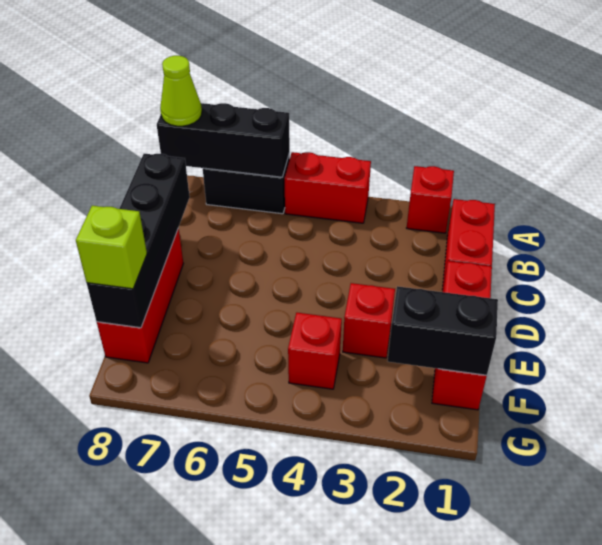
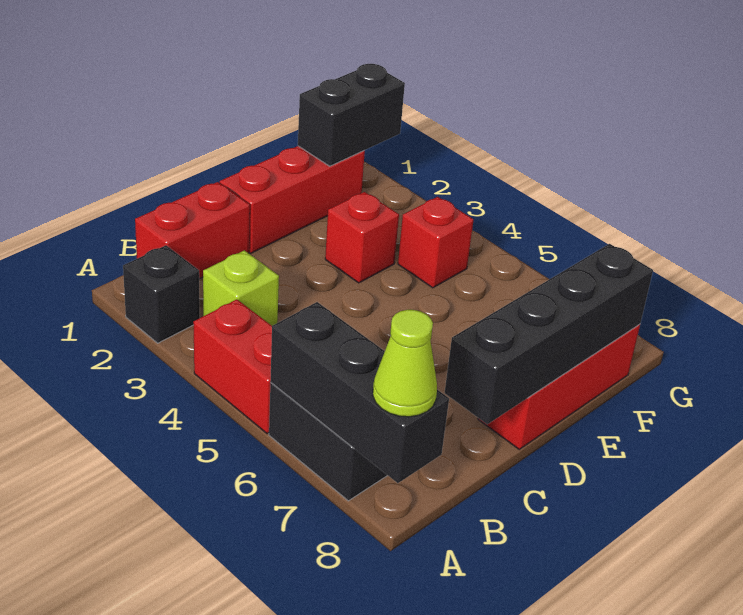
red 1x1 brick [407,166,454,233] -> black 1x1 brick [123,245,200,343]
black 1x2 brick [388,286,498,375] -> black 1x2 brick turned to [298,64,405,166]
lime 1x1 brick [76,206,147,289] -> lime 1x1 brick moved to [203,250,279,326]

